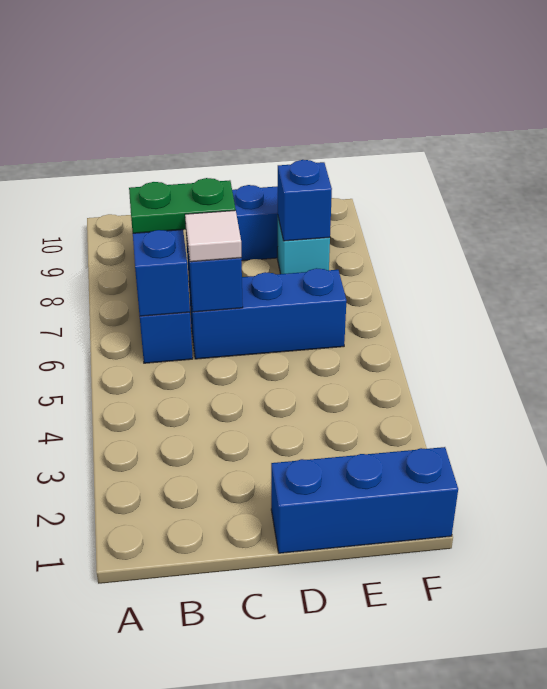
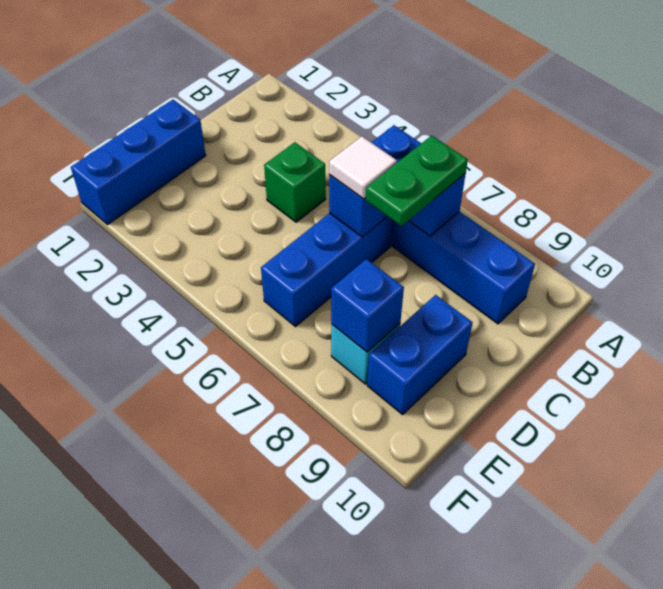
none -> green 1x1 brick [264,142,326,222]

